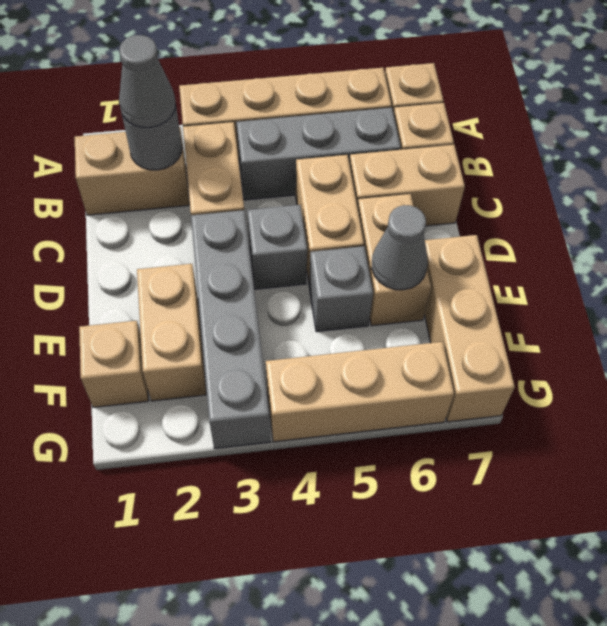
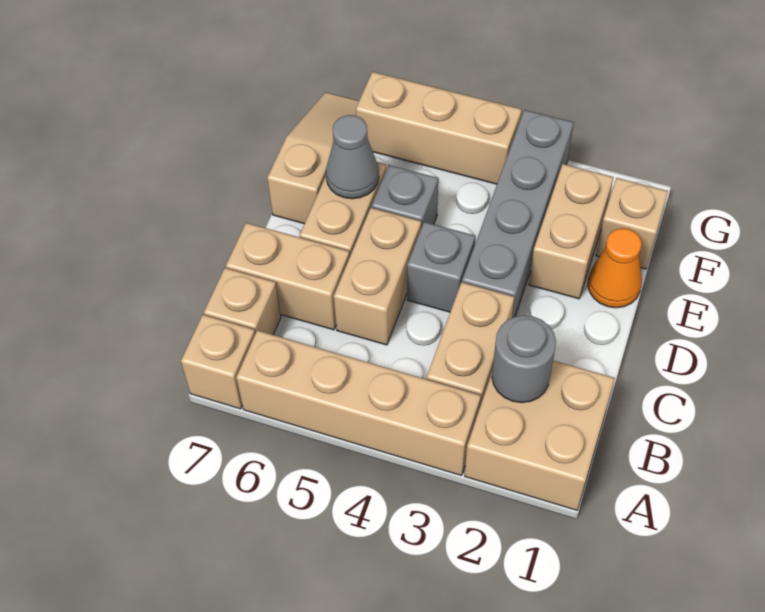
tan 1x2 brick [75,127,189,215] -> tan 2x2 brick [465,361,615,510]
grey 1x1 cone [119,35,176,128] -> none
grey 1x3 brick [237,108,401,200] -> none
none -> orange 1x1 cone [588,228,642,308]
tan 1x3 brick [424,235,515,422] -> tan 1x3 slope [267,92,359,224]

